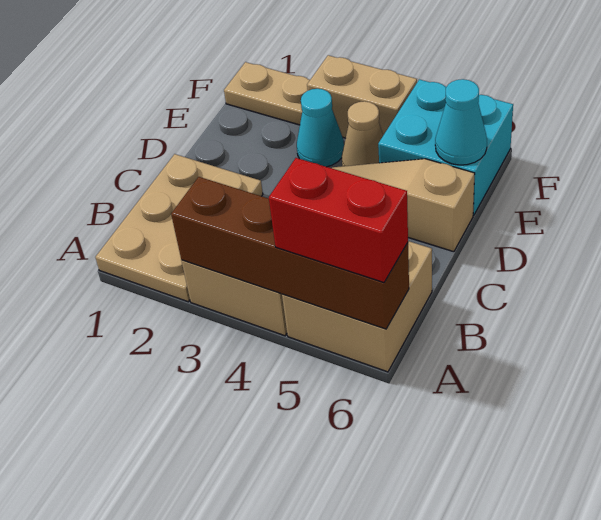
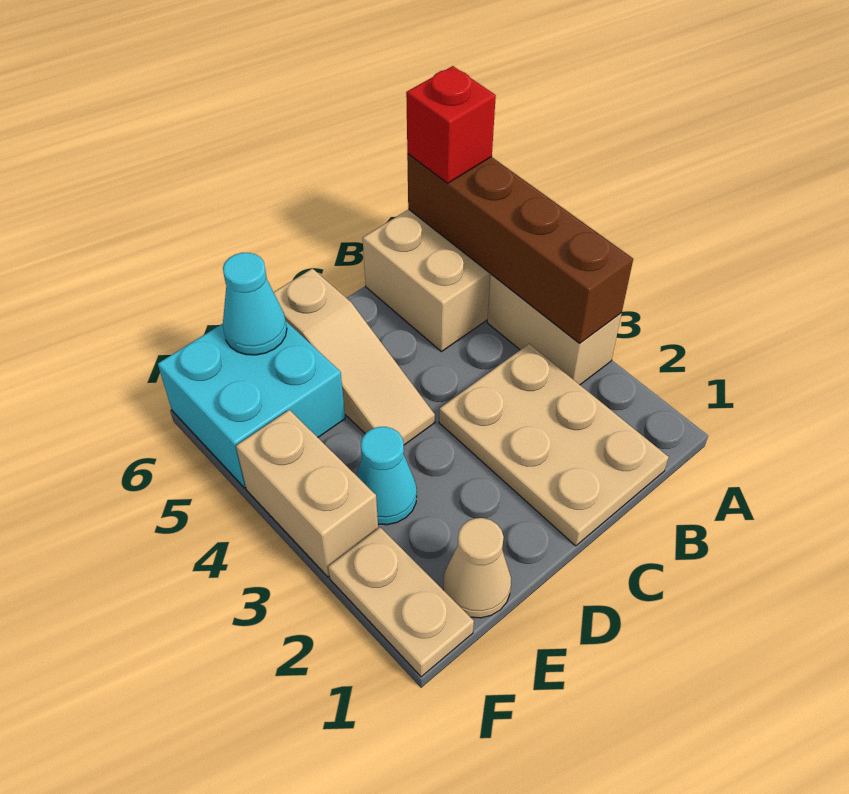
tan 2x3 plate [95,154,263,302] -> tan 2x3 plate turned to [439,344,669,546]
red 1x2 brick [269,158,408,283] -> red 1x1 brick [406,66,496,183]
tan 1x1 cone [342,101,383,166] -> tan 1x1 cone moved to [443,518,511,618]

